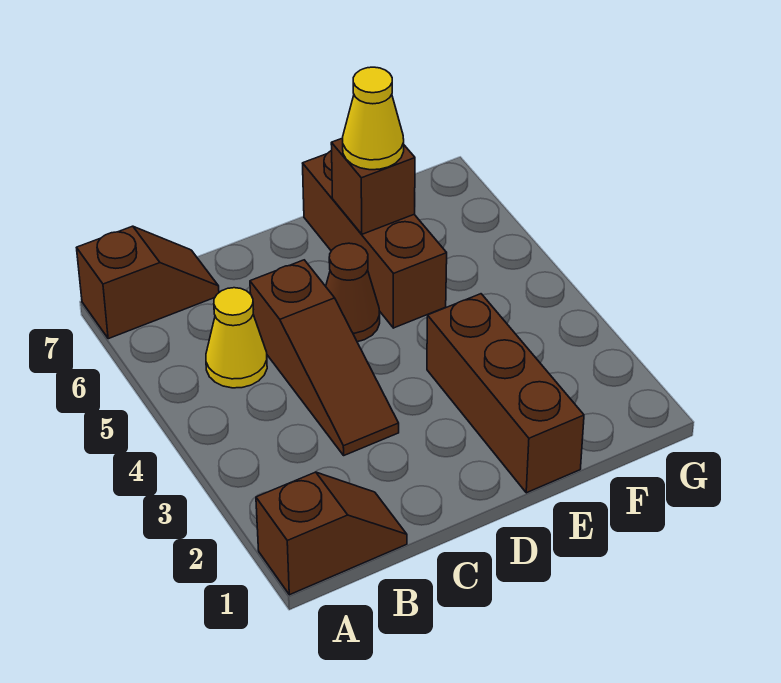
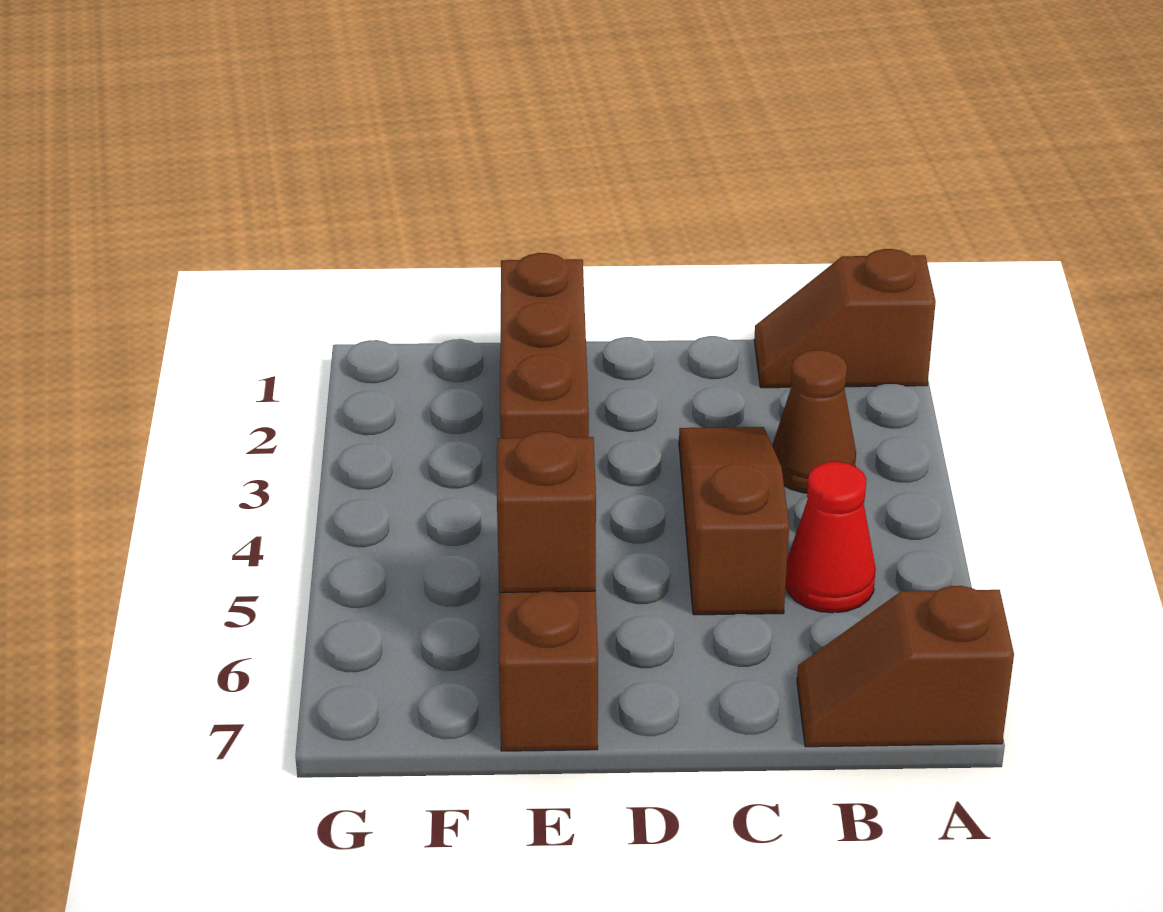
yellow 1x1 cone [206,288,267,388] -> red 1x1 cone [786,462,876,613]
brown 1x1 cone [326,243,380,342] -> brown 1x1 cone moved to [772,350,856,493]
yellow 1x1 cone [343,67,404,170] -> none

